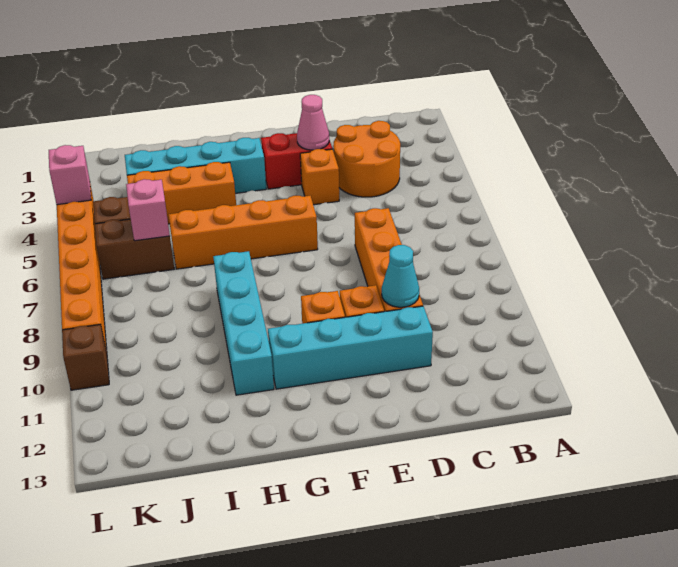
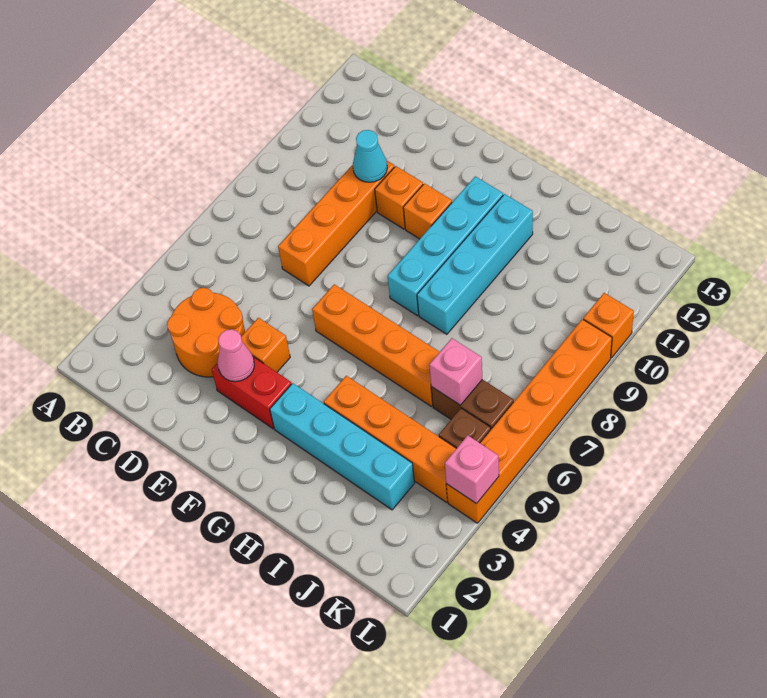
cyan 1x4 brick [268,306,433,389] -> cyan 1x4 brick turned to [387,176,503,316]
orange 1x3 brick [127,162,236,224] -> orange 1x4 brick [324,376,457,502]
brown 1x1 brick [62,325,109,390] -> orange 1x1 brick [583,293,634,358]

